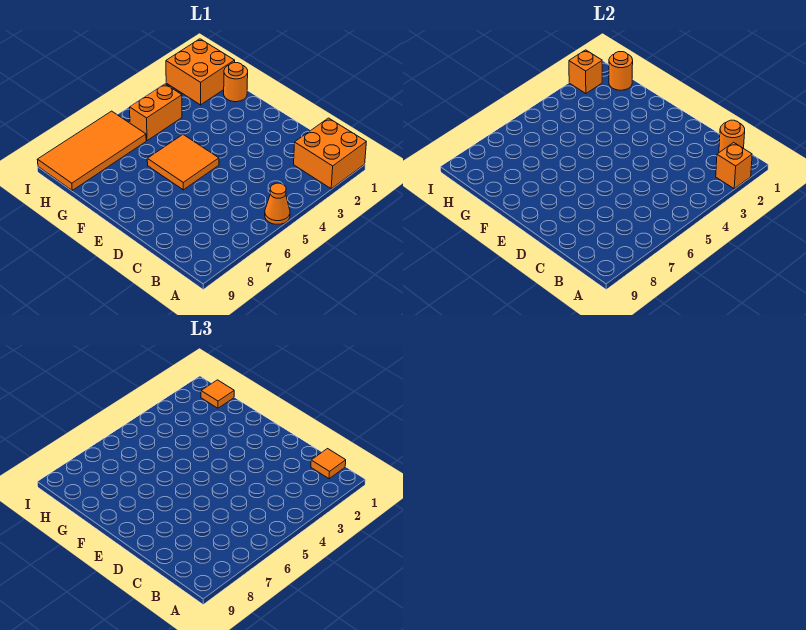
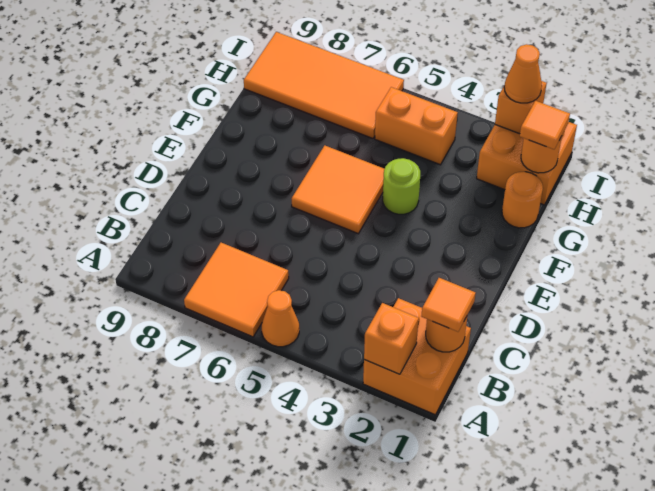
none -> orange 2x2 tile [184,243,289,337]
none -> lime 1x1 round brick [383,158,420,214]
none -> orange 1x1 cone [504,44,542,103]

